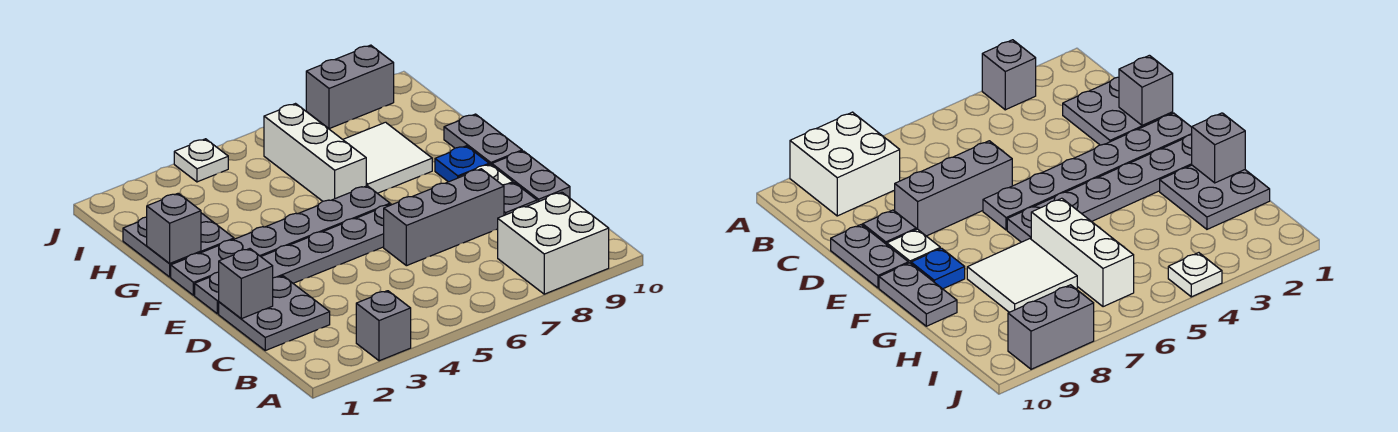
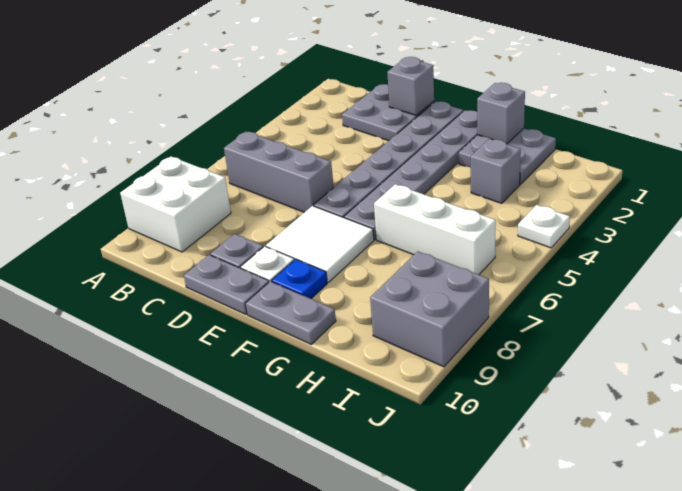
grey 1x1 brick [356,291,411,361] -> grey 1x1 brick moved to [471,139,521,203]
grey 1x3 brick [384,169,504,266] -> grey 1x3 brick turned to [224,131,334,212]
white 2x2 tile [343,122,432,193] -> white 2x2 tile moved to [266,206,374,283]
grey 1x2 brick [306,45,394,129] -> grey 2x2 brick [370,251,489,367]

